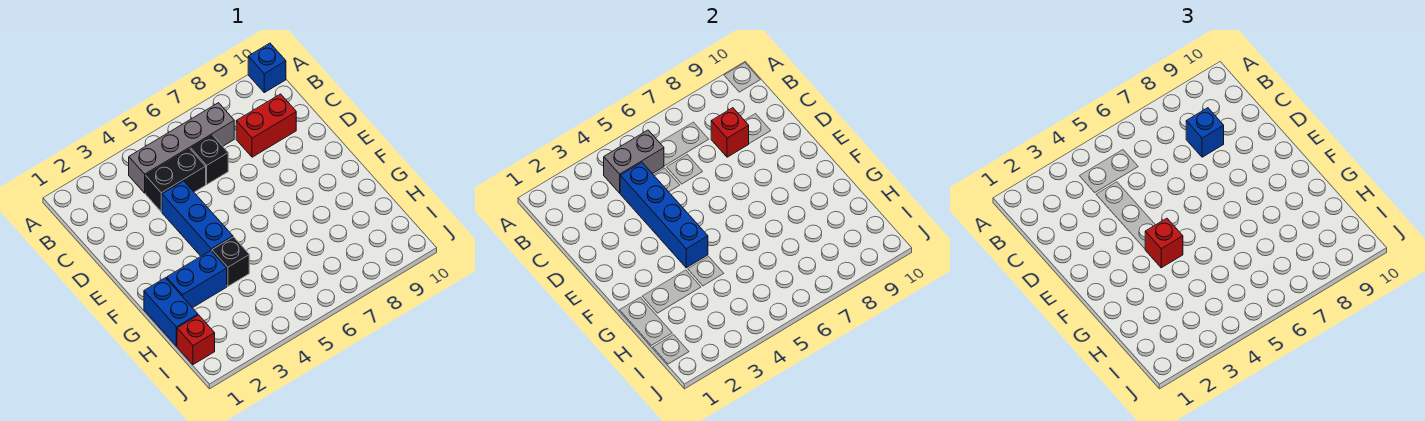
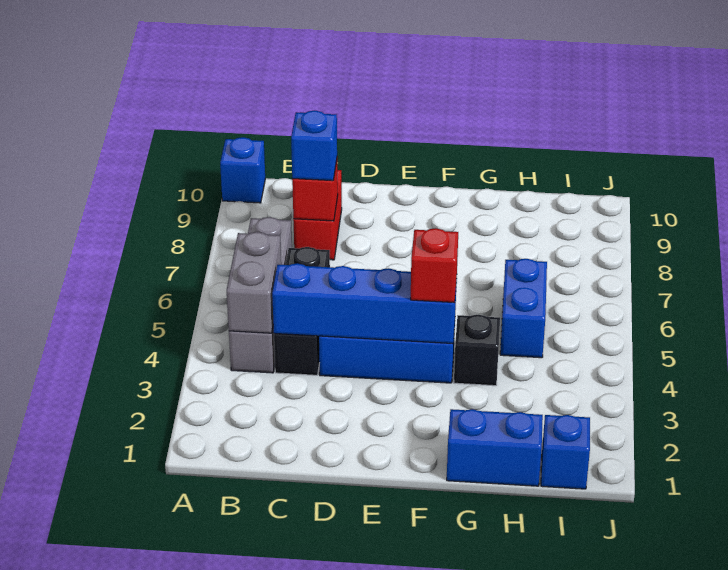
blue 1x2 brick [167,251,227,308] -> blue 1x2 brick moved to [500,259,547,358]
red 1x1 brick [177,315,215,365] -> blue 1x1 brick [541,415,590,489]

